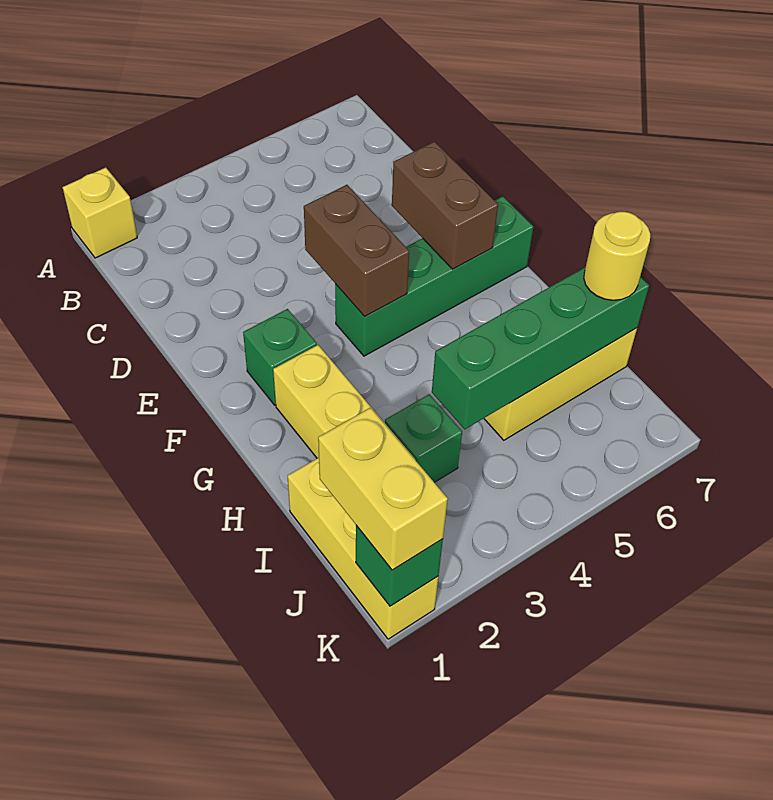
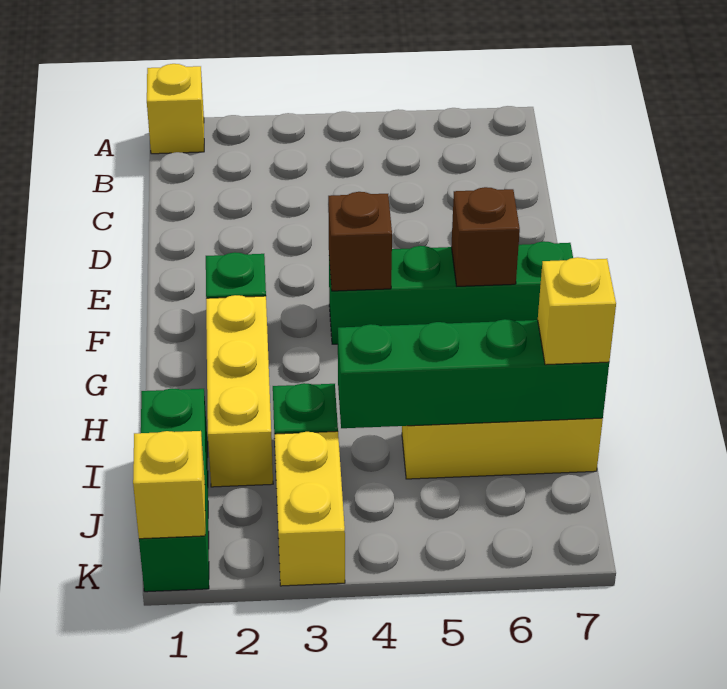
brown 1x2 brick [304,185,409,316] -> brown 1x1 brick [328,192,392,291]
brown 1x2 brick [392,142,498,269] -> brown 1x1 brick [451,187,520,286]
yellow 1x3 brick [288,458,439,639] -> green 1x3 brick [139,389,209,592]
yellow 1x1 round brick [584,212,650,300] -> yellow 1x1 brick [538,257,616,365]
yellow 1x2 brick [318,408,448,570] -> yellow 1x2 brick moved to [275,431,345,586]
green 1x1 brick [356,526,443,606] -> yellow 1x1 brick [133,431,205,539]

